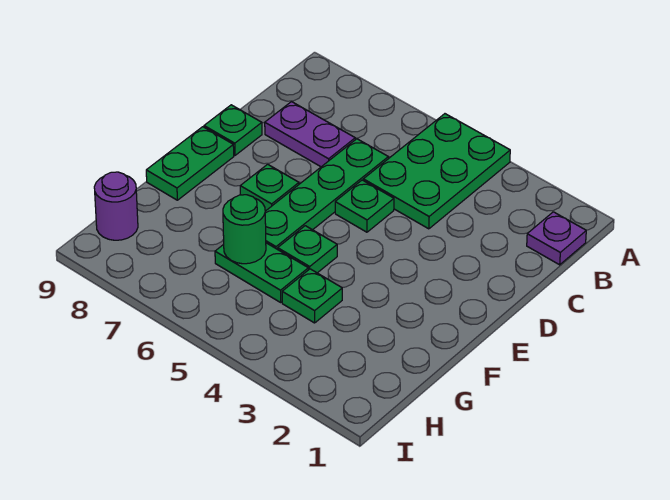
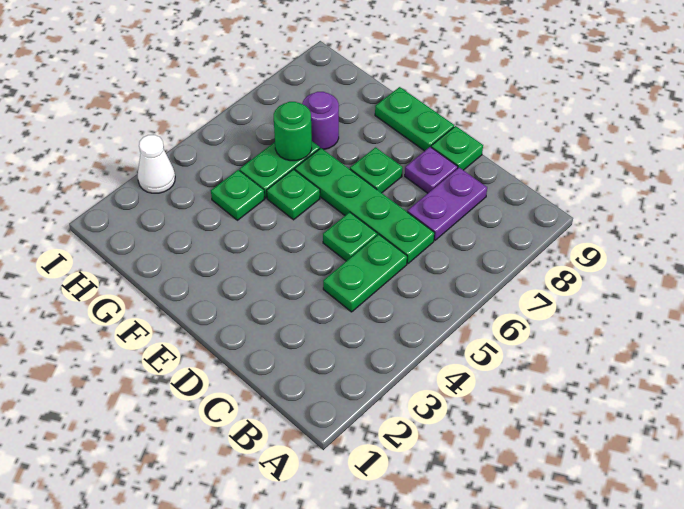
green 2x3 plate [363,114,510,229] -> green 1x2 plate [323,234,407,312]
purple 1x1 plate [527,212,586,265] -> purple 1x1 plate moved to [405,147,458,193]
purple 1x1 round brick [94,172,138,240] -> purple 1x1 round brick moved to [302,92,339,150]
none -> white 1x1 cone [138,135,175,193]

